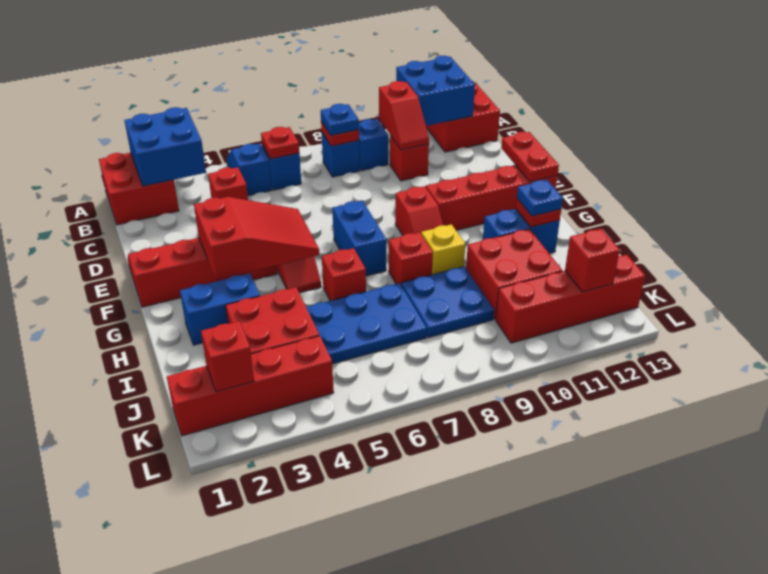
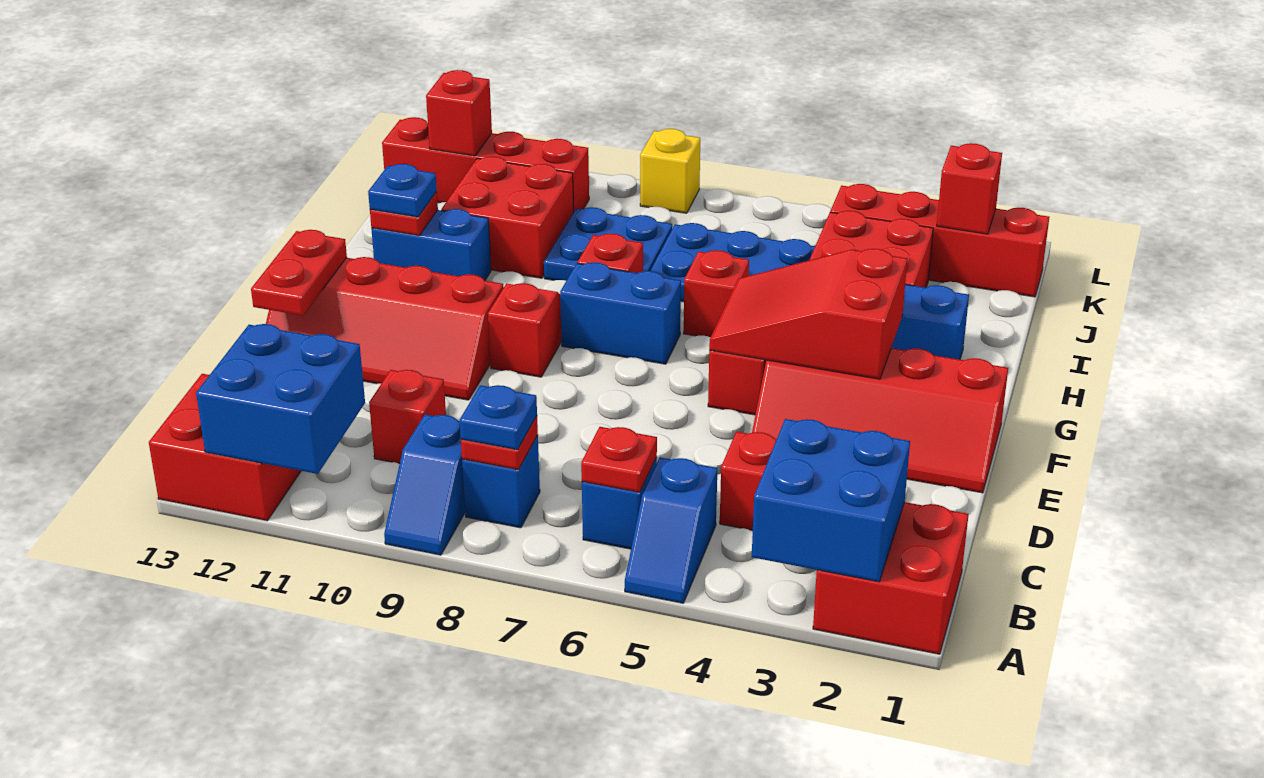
red 1x2 slope [379,81,429,150] -> none
blue 1x2 brick [332,201,386,276] -> blue 1x2 brick turned to [560,262,681,364]
yellow 1x1 brick [421,224,465,275] -> yellow 1x1 brick moved to [640,129,700,213]

